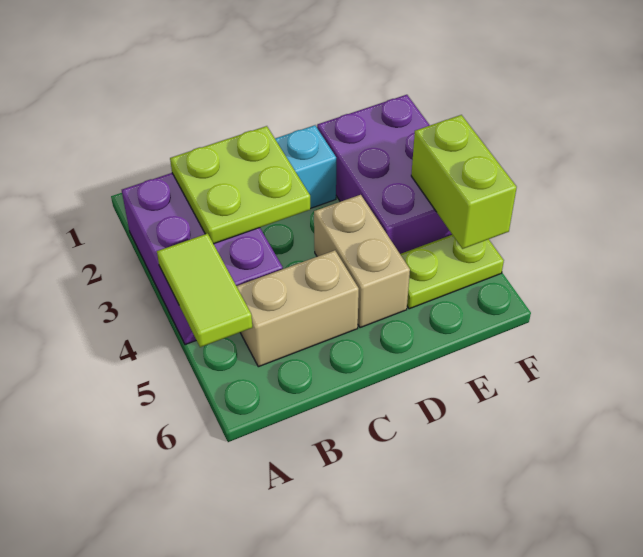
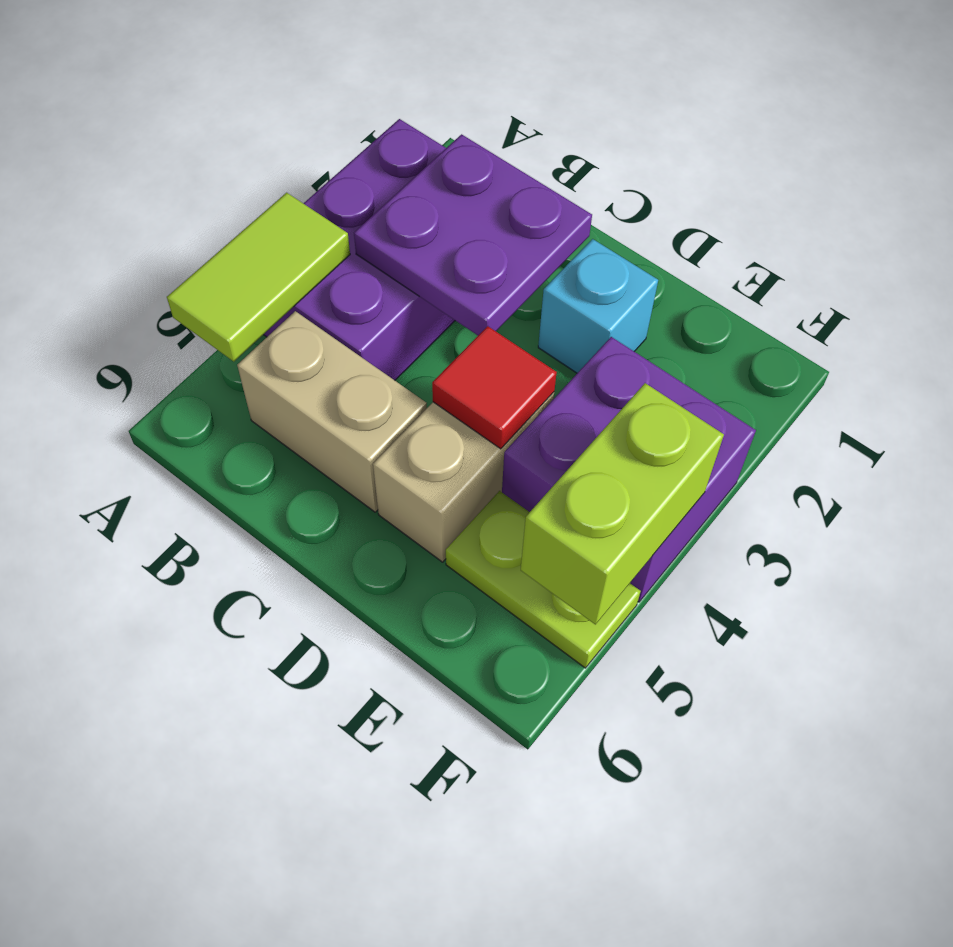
lime 2x2 plate [170,126,310,244] -> purple 2x2 plate [354,134,592,335]
none -> red 1x1 tile [432,326,557,449]
purple 2x3 brick [317,95,452,254] -> purple 2x2 brick [502,337,756,602]

